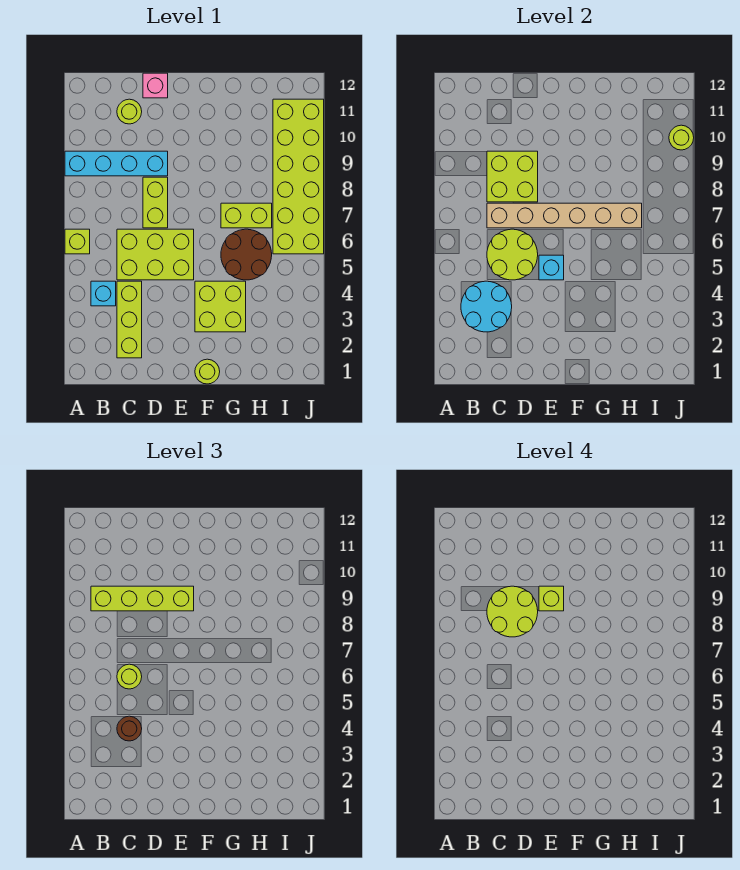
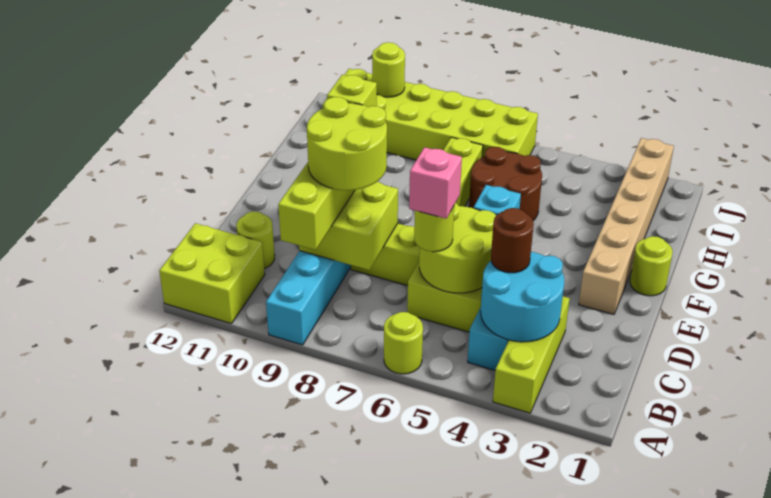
lime 1x1 brick [65,229,90,254] -> lime 1x1 round brick [384,312,423,374]
lime 1x3 brick [117,281,142,358] -> lime 1x3 brick turned to [493,296,570,413]
tan 1x6 brick [487,203,642,228] -> tan 1x6 brick moved to [579,138,674,314]
pink 1x1 brick [143,73,168,98] -> pink 1x1 brick moved to [409,147,462,219]
lime 2x2 brick [195,281,246,332] -> lime 2x2 brick moved to [159,223,265,324]

